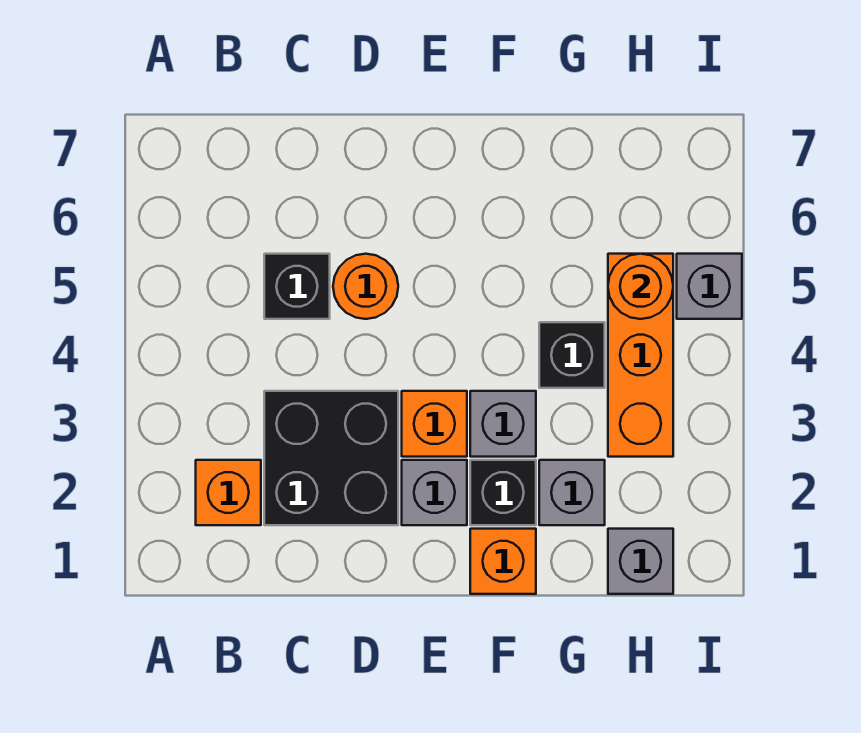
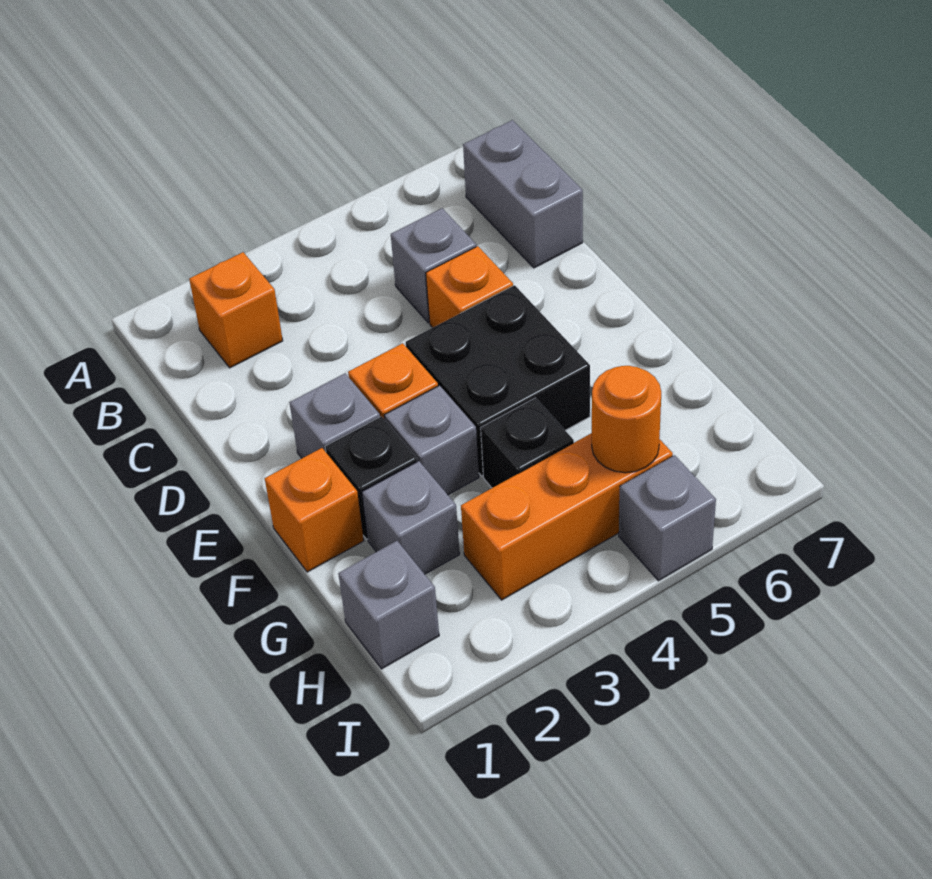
none -> grey 1x2 brick [463,120,583,268]
black 2x2 brick [264,391,398,525] -> black 2x2 brick moved to [406,285,590,476]
black 1x1 brick [264,254,330,319] -> grey 1x1 brick [391,208,476,323]
orange 1x1 round brick [333,254,398,319] -> orange 1x1 brick [426,246,513,328]

